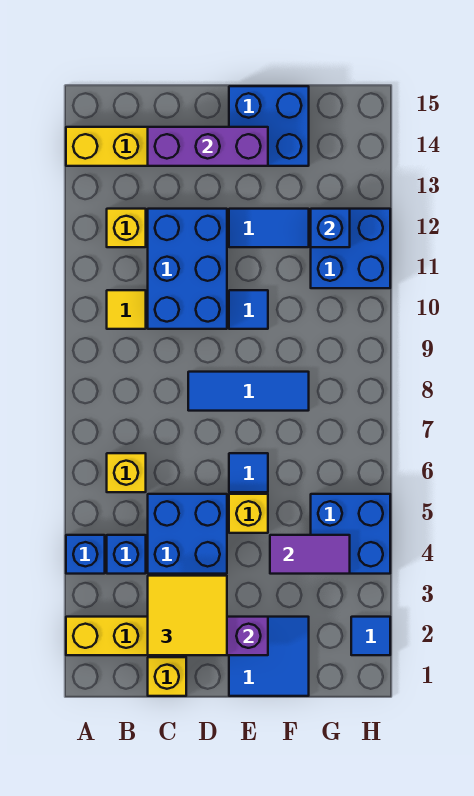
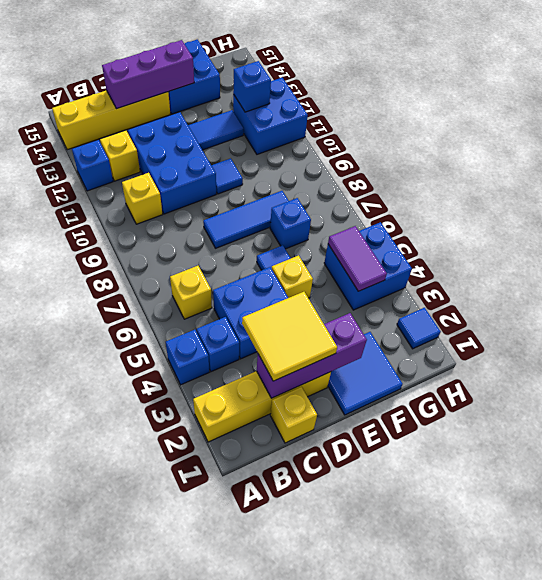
none -> blue 1x1 brick [72,140,113,191]
yellow 1x1 tile [107,290,146,329] -> yellow 1x1 brick [122,173,163,224]
purple 1x2 tile [270,535,350,574] -> purple 1x2 tile turned to [328,226,387,291]
none -> blue 1x1 brick [270,198,311,249]

